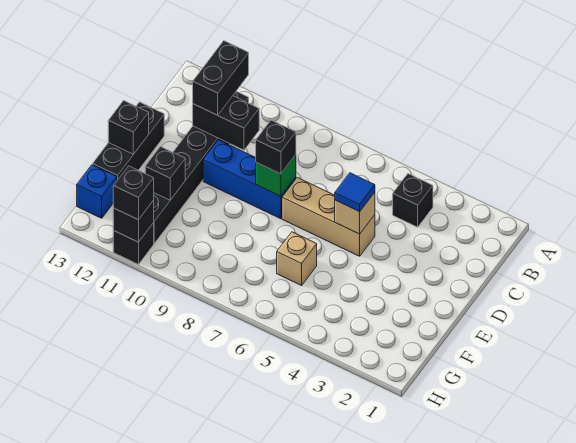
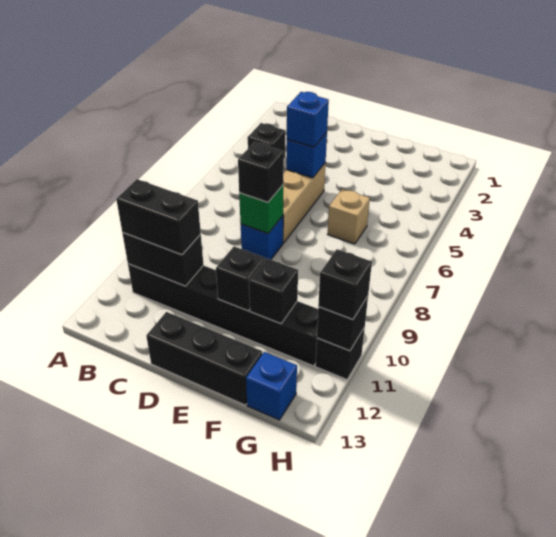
black 1x2 brick [193,96,259,150] -> black 1x2 brick turned to [122,233,203,286]
tan 1x1 brick [335,192,375,234] -> blue 1x1 brick [286,132,327,178]
blue 1x1 tile [335,173,375,212] -> blue 1x1 brick [287,92,329,147]
blue 1x3 brick [203,140,296,219] -> blue 1x1 brick [241,216,283,260]
black 1x1 brick [108,100,149,154] -> black 1x1 brick moved to [216,246,265,311]

